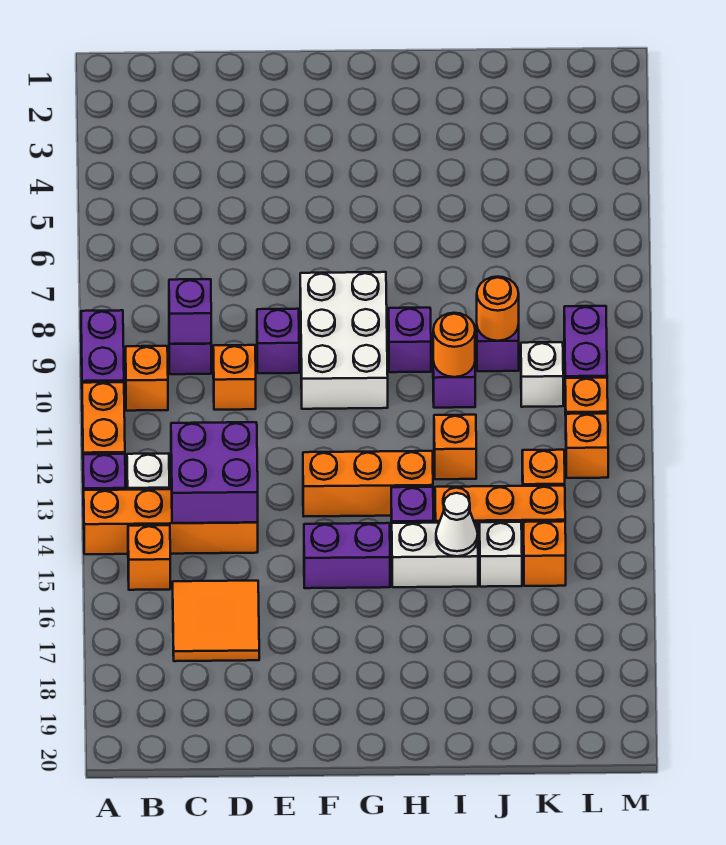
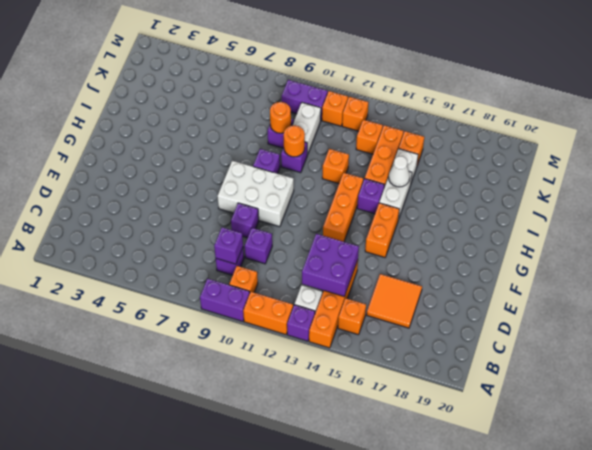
orange 1x1 brick [213,345,256,410] -> purple 1x1 brick [245,228,272,264]
purple 1x2 brick [304,523,390,588] -> orange 1x2 brick [365,203,399,257]
white 1x1 brick [521,342,563,407] -> white 1x2 brick [293,103,321,155]

